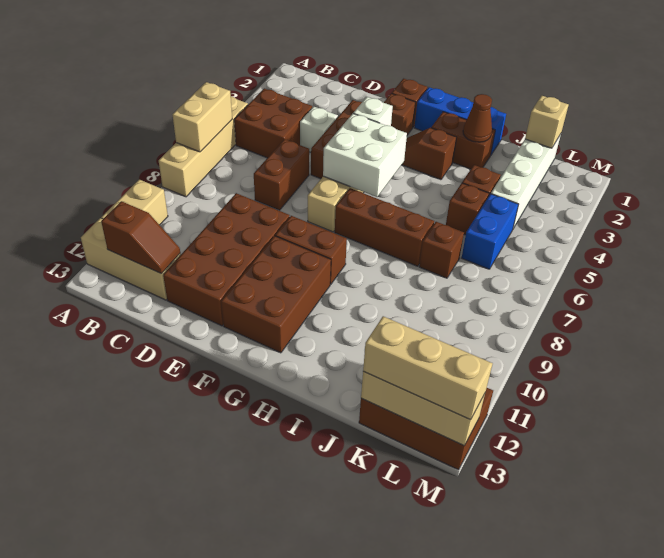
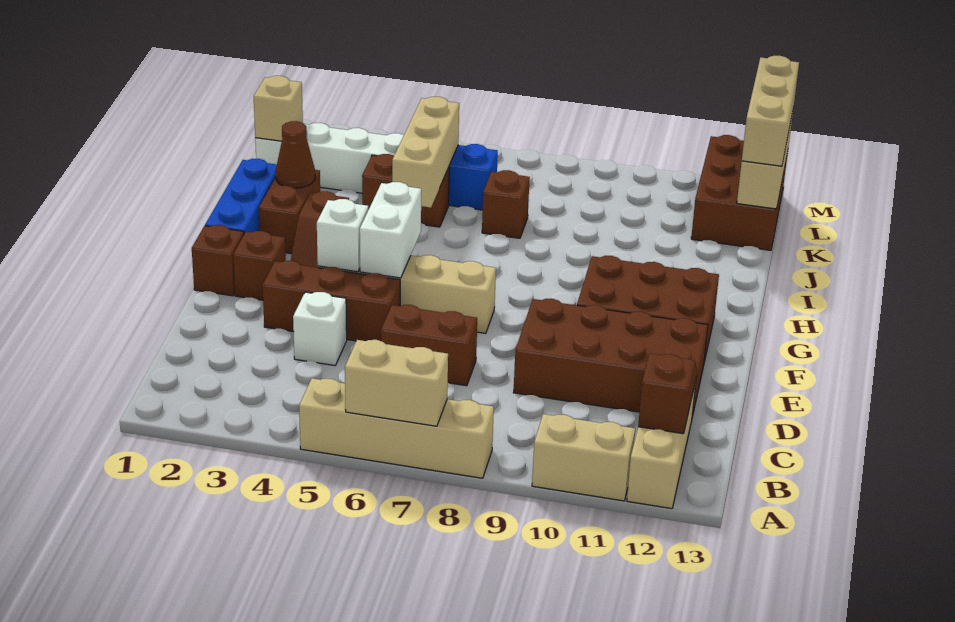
brown 2x2 brick [234,88,312,158] -> none
white 2x2 brick [323,114,407,197] -> white 1x2 brick [360,182,421,278]
brown 1x2 brick [275,216,347,284] -> none
brown 1x3 brick [335,188,434,266] -> none
none -> tan 1x3 brick [392,97,459,208]

